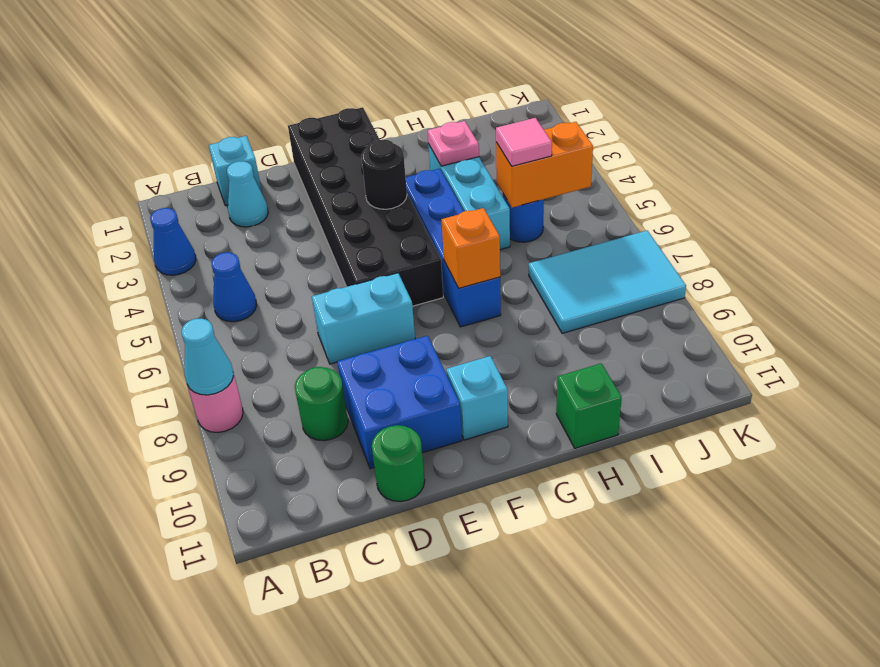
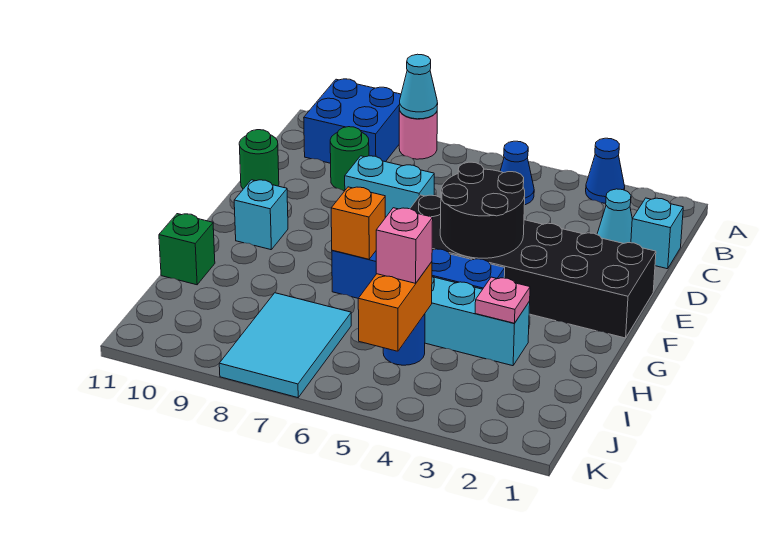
cyan 1x2 brick [312,273,415,364] -> cyan 1x2 brick turned to [345,156,434,218]
blue 2x2 brick [337,336,462,469] -> blue 2x2 brick moved to [304,79,401,163]
black 1x1 round brick [361,139,407,209] -> black 2x2 round brick [440,162,525,258]
pink 1x1 tile [496,118,552,166] -> pink 1x1 brick [376,208,433,283]

